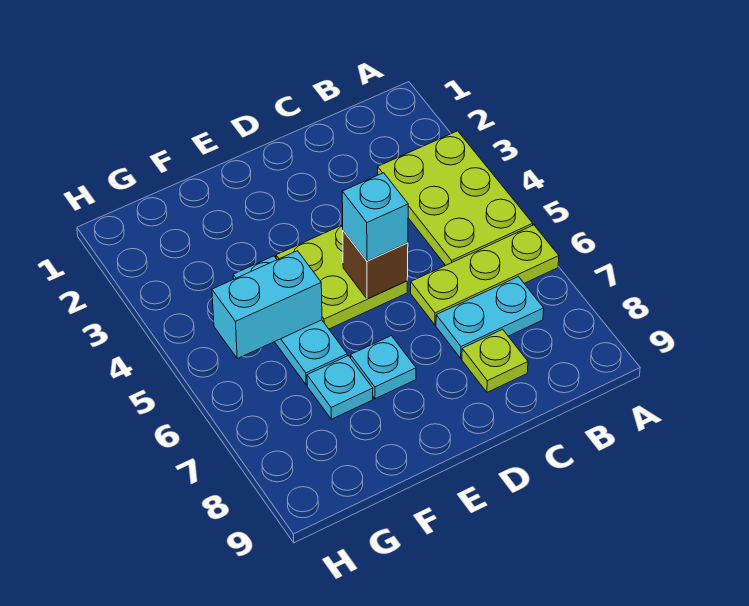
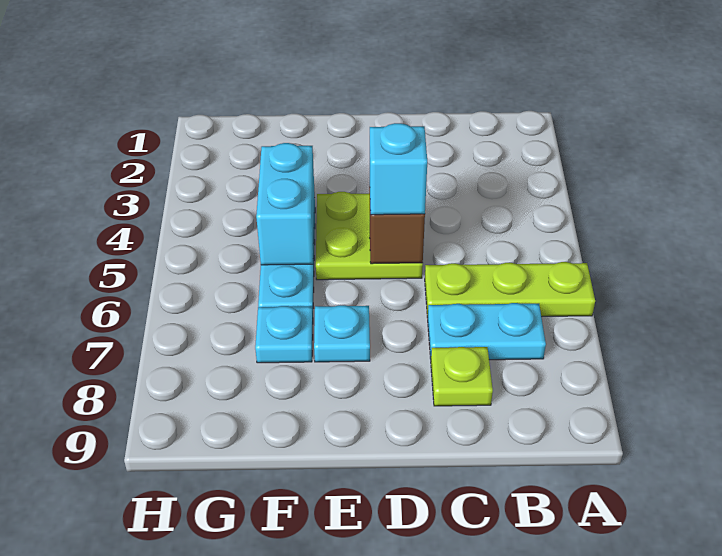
lime 2x3 plate [378,131,533,265] -> none
cyan 1x2 brick [212,251,322,359] -> cyan 1x2 brick turned to [256,143,315,265]

